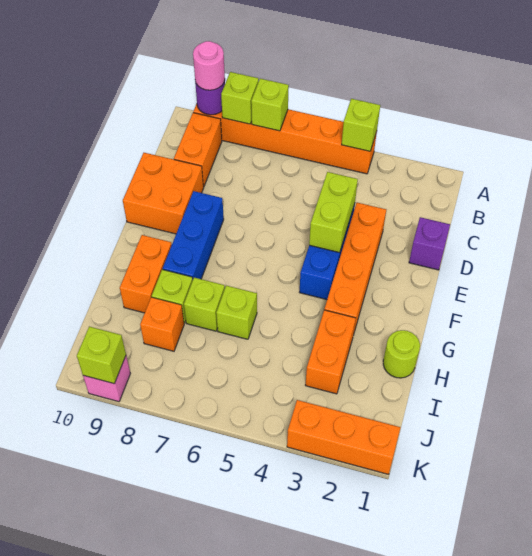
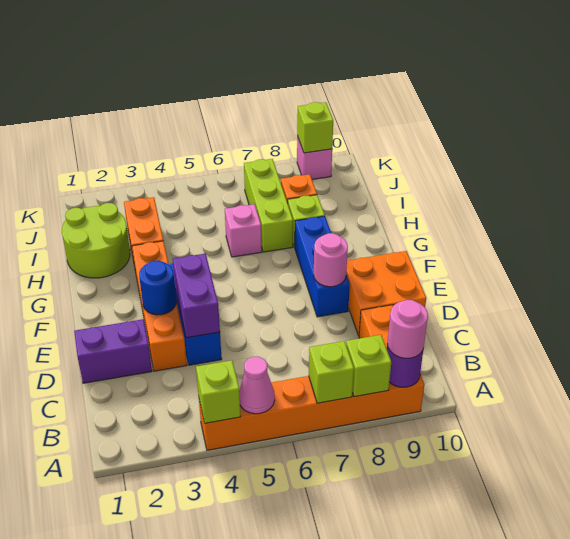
none -> pink 1x1 cone [239,357,275,414]
purple 1x1 brick [409,217,450,270] -> purple 1x2 brick [74,319,152,383]
lime 1x2 brick [309,172,358,253] -> purple 1x2 brick [173,254,220,338]
none -> blue 1x1 round brick [139,261,176,315]
none -> pink 1x1 round brick [314,233,348,287]
orange 1x2 brick [120,235,172,313] -> none
lime 1x1 round brick [383,330,420,378] -> lime 2x2 round brick [62,203,130,278]
lime 1x1 brick [216,286,257,339] -> pink 1x1 brick [225,204,262,257]
lime 1x1 brick [184,278,225,331] -> lime 1x3 brick [244,159,293,252]
orange 1x3 brick [287,400,400,474] -> none

